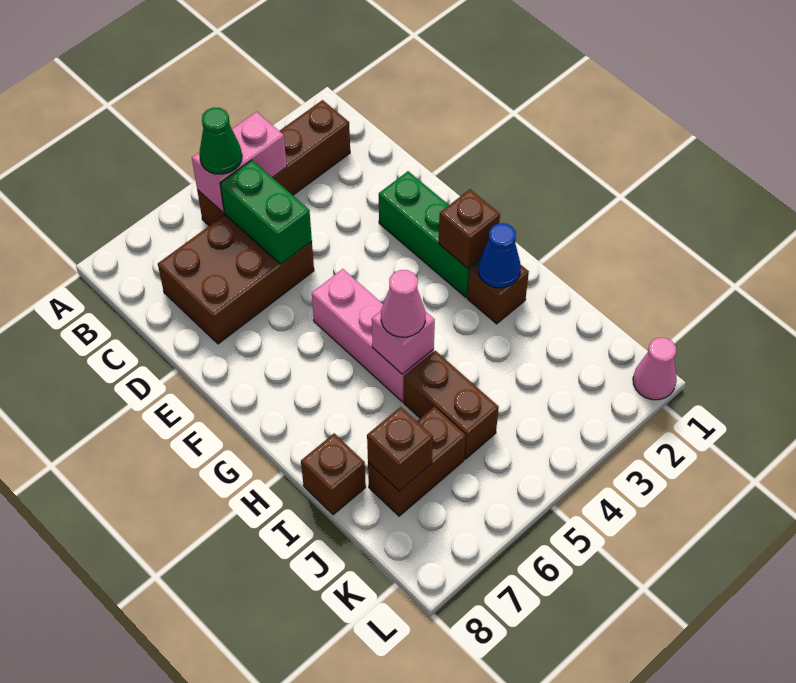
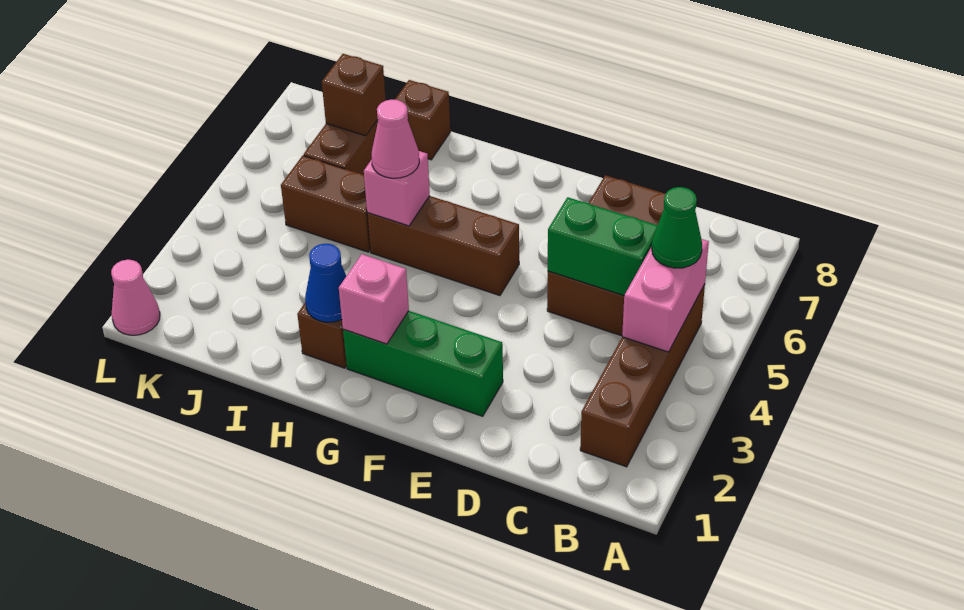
pink 1x3 brick [312,269,434,402] -> brown 1x3 brick [367,196,519,296]
brown 1x1 brick [438,189,500,268] -> pink 1x1 brick [339,254,409,344]

